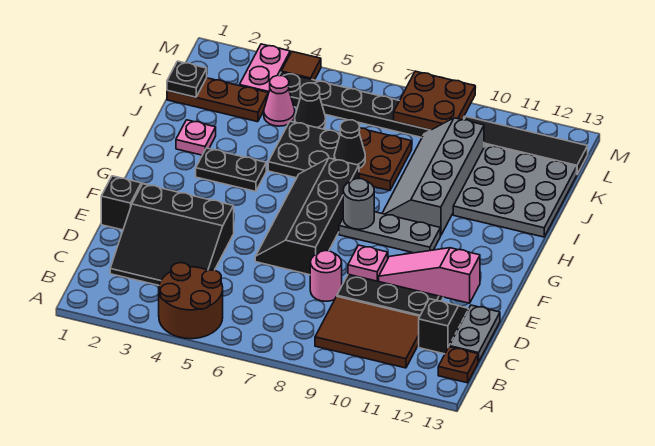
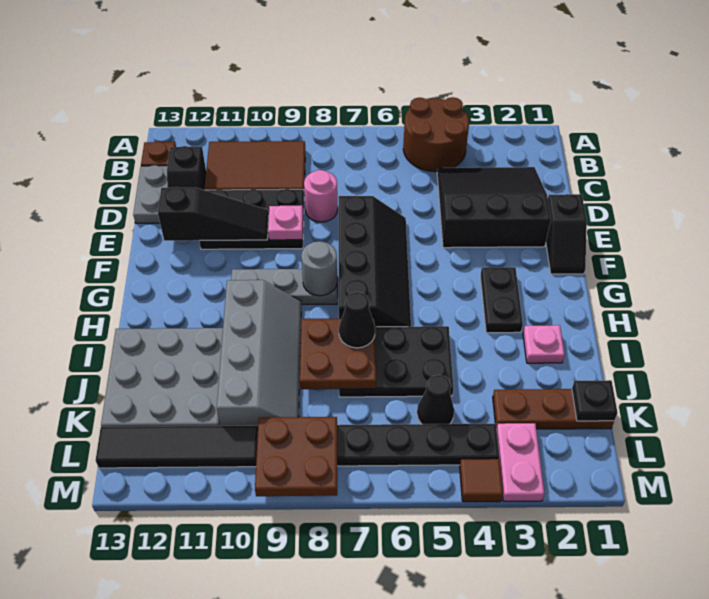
pink 1x3 slope [379,248,480,303] -> black 1x3 slope [158,187,269,241]
black 1x2 plate [196,148,266,191] -> black 1x2 plate turned to [480,267,523,333]
pink 1x1 cone [264,75,295,126] -> none

